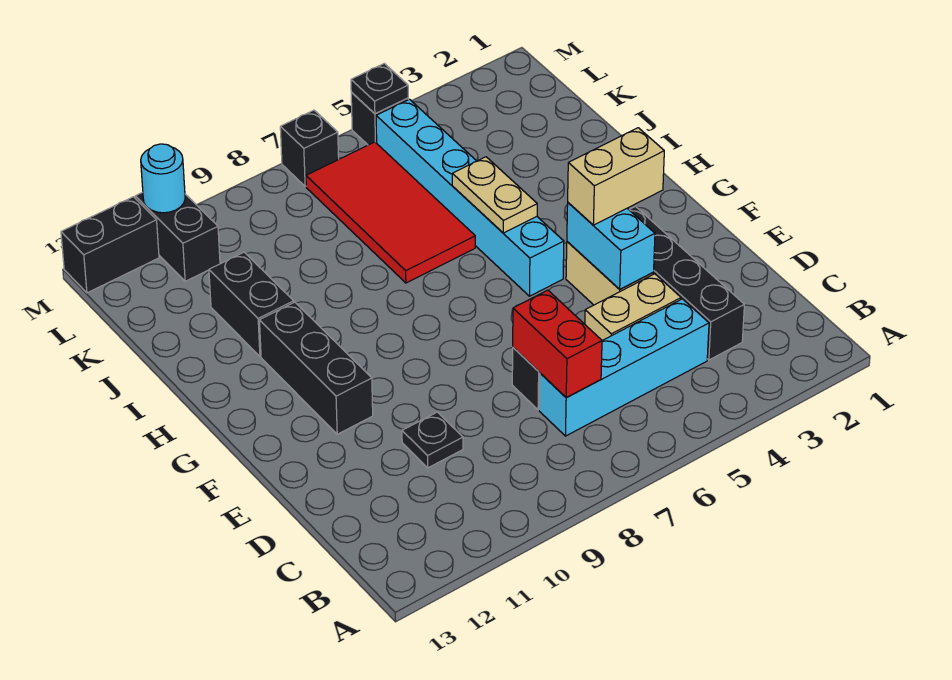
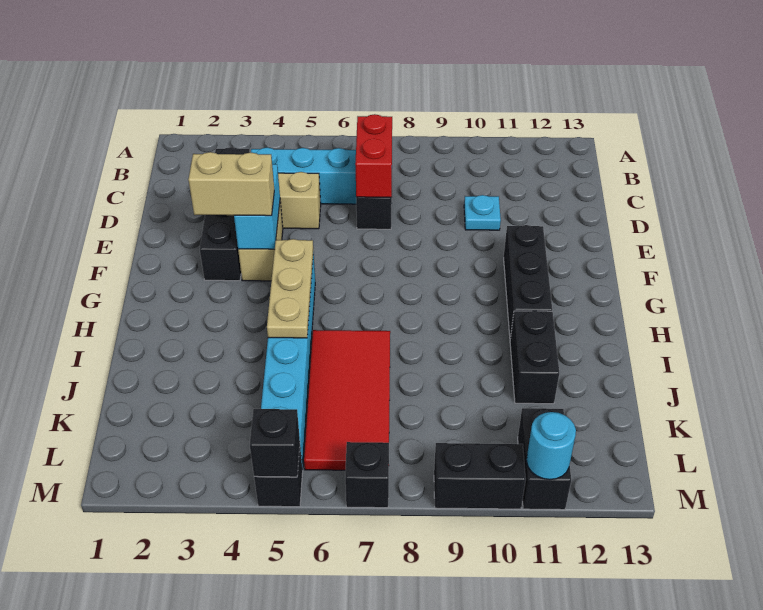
black 1x1 plate [402,412,463,468] -> cyan 1x1 plate [464,195,501,230]
tan 1x2 plate [452,157,537,233] -> tan 1x3 plate [267,239,313,338]
black 1x1 plate [351,63,408,114] -> black 1x1 brick [250,409,300,477]
black 1x2 brick [61,197,159,293] -> black 1x2 brick moved to [434,443,526,509]

